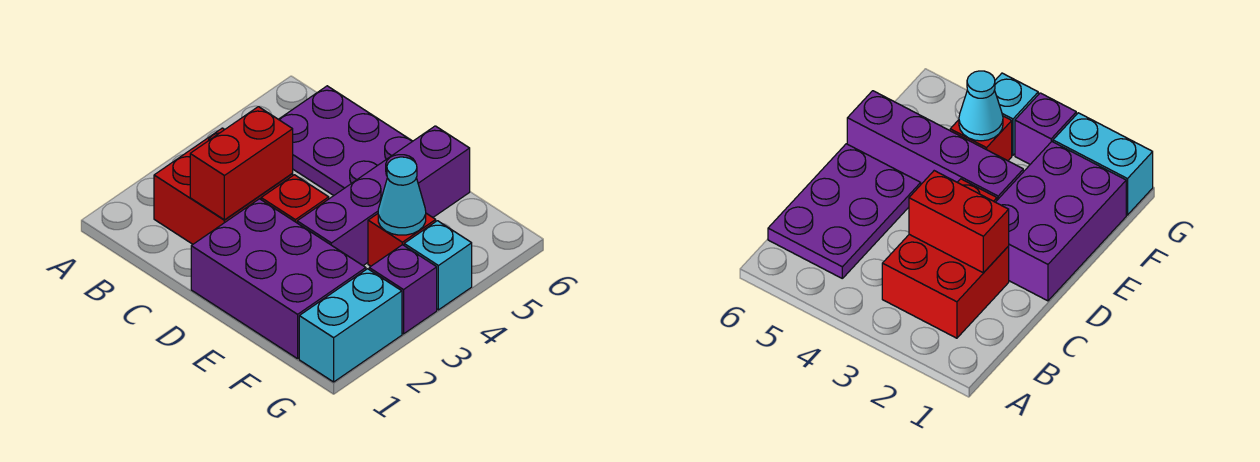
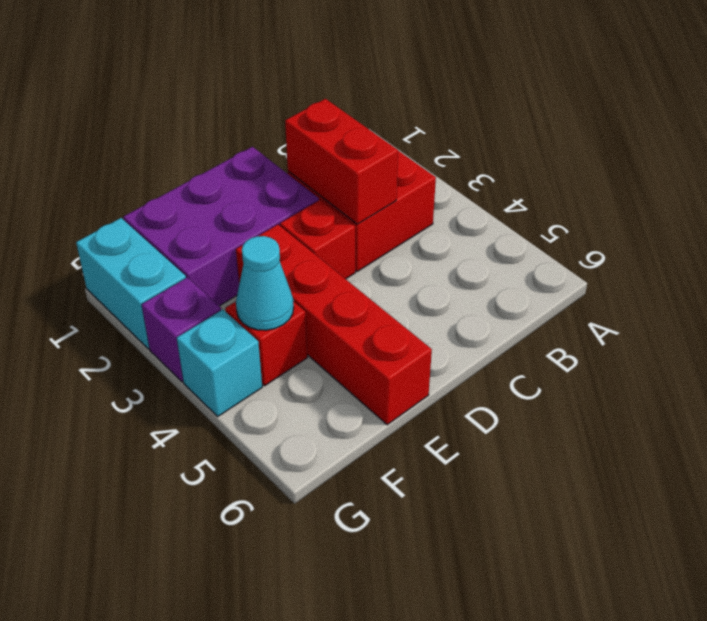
purple 2x3 plate [279,86,412,195] -> none
purple 1x4 brick [297,126,470,265] -> red 1x4 brick [236,225,432,425]

